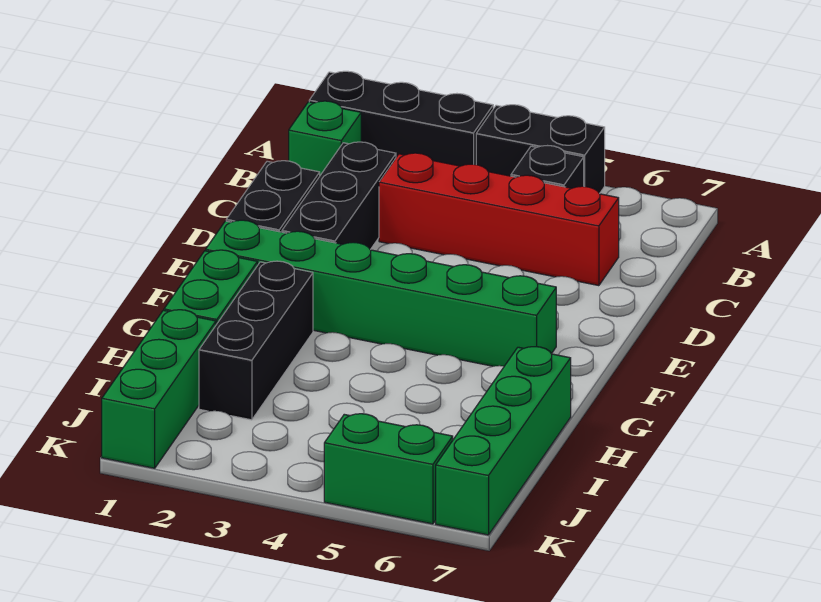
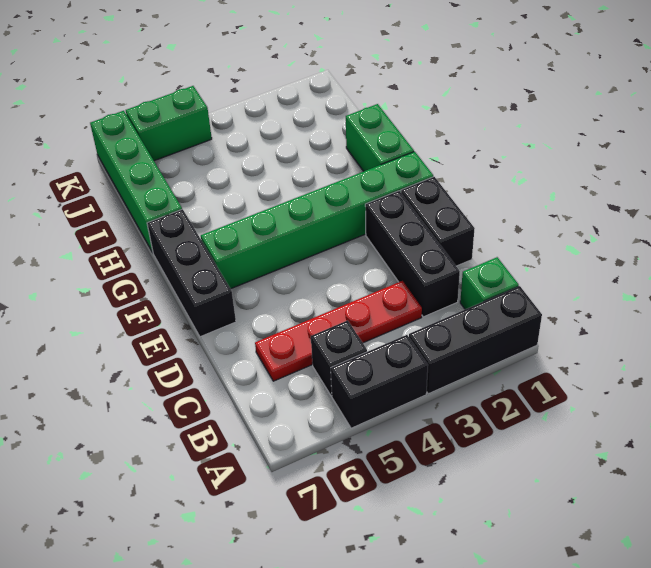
red 1x4 brick [379,153,619,286] -> red 1x4 plate [255,281,422,381]
black 1x3 brick [199,261,313,420] -> black 1x3 brick moved to [147,209,236,337]
green 1x3 brick [102,310,216,468] -> none

